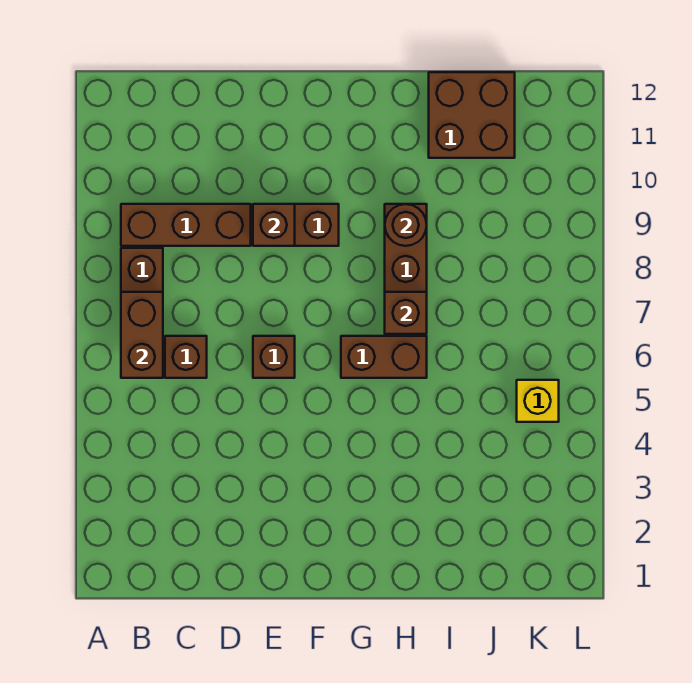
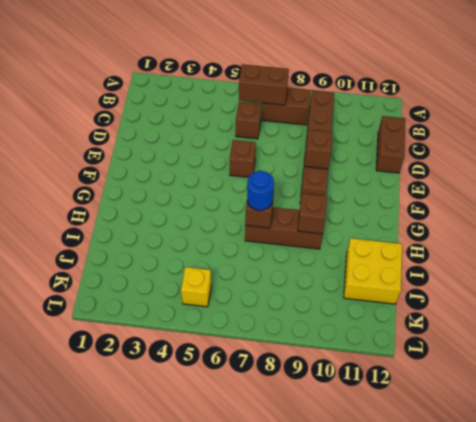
brown 1x2 brick [341,336,427,378] -> brown 1x2 brick moved to [376,116,405,173]
none -> blue 1x1 round brick [247,171,274,210]
brown 1x1 round brick [385,204,427,246] -> brown 1x1 brick [298,193,327,234]
brown 2x2 brick [429,72,515,158] -> yellow 2x2 brick [344,238,402,304]

